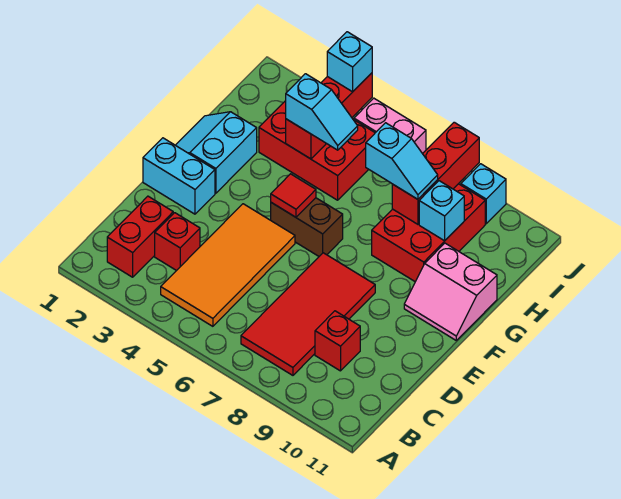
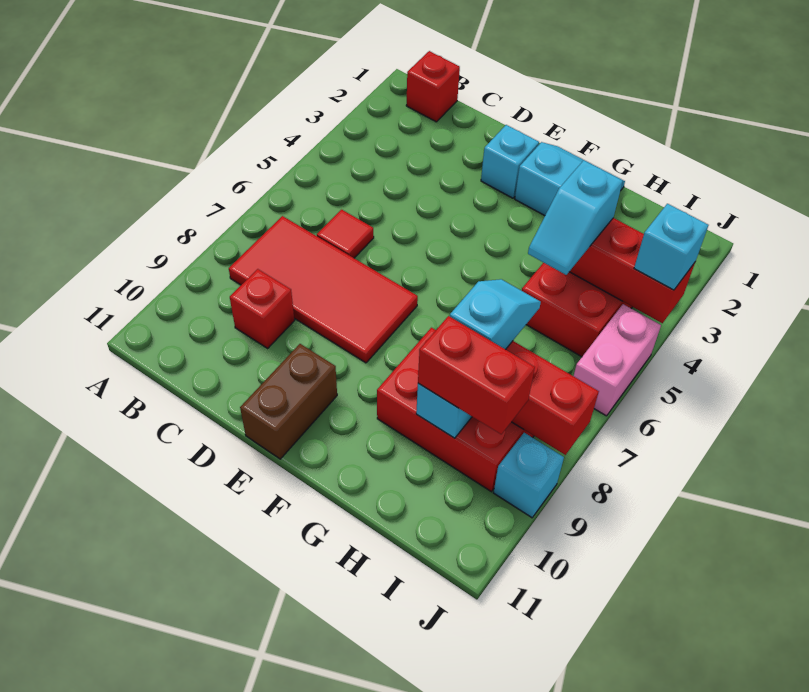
red 1x2 brick [107,196,173,277] -> red 1x2 brick moved to [418,316,535,434]
orange 2x4 tile [161,204,295,326] -> none
red 1x1 brick [155,213,200,271] -> red 1x1 brick moved to [406,51,460,122]
cyan 1x2 brick [143,138,215,214] -> cyan 1x1 brick [481,125,539,198]
brown 1x2 brick [271,198,343,256] -> brown 1x2 brick moved to [240,344,337,459]
red 1x1 tile [271,174,316,217] -> red 1x1 tile moved to [317,210,374,258]
pink 2x2 slope [404,243,497,340] -> none
cyan 1x2 slope [366,123,438,199] -> cyan 1x2 slope turned to [450,279,541,350]

